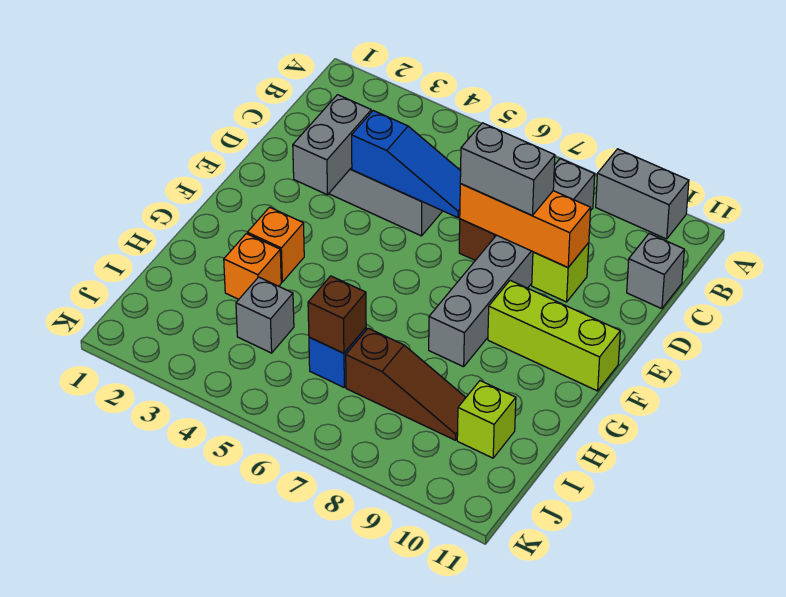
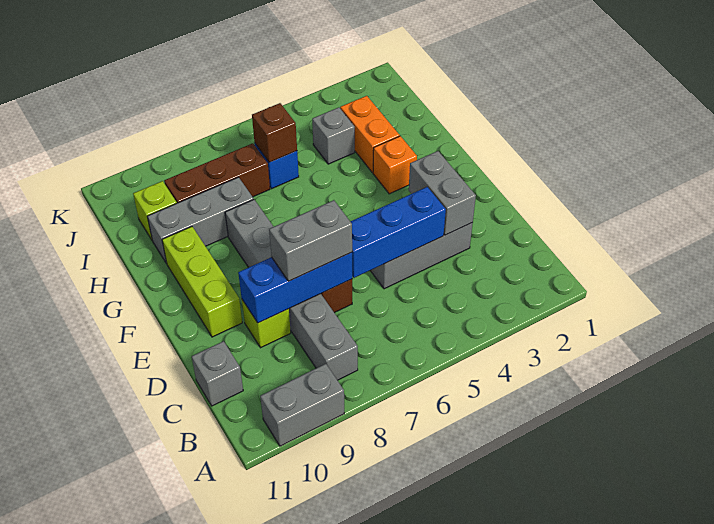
blue 1x3 slope [352,111,461,218] -> blue 1x3 brick [350,187,446,278]
orange 1x3 brick [460,184,591,267] -> blue 1x3 brick [238,252,352,323]
lime 1x3 brick [488,280,620,391] -> lime 1x3 brick turned to [162,227,242,337]
orange 1x1 brick [224,234,281,299] -> orange 1x2 brick [340,96,400,173]
none -> grey 1x3 brick [147,177,254,263]
brown 1x3 slope [346,328,466,440] -> brown 1x3 brick [164,143,270,203]

